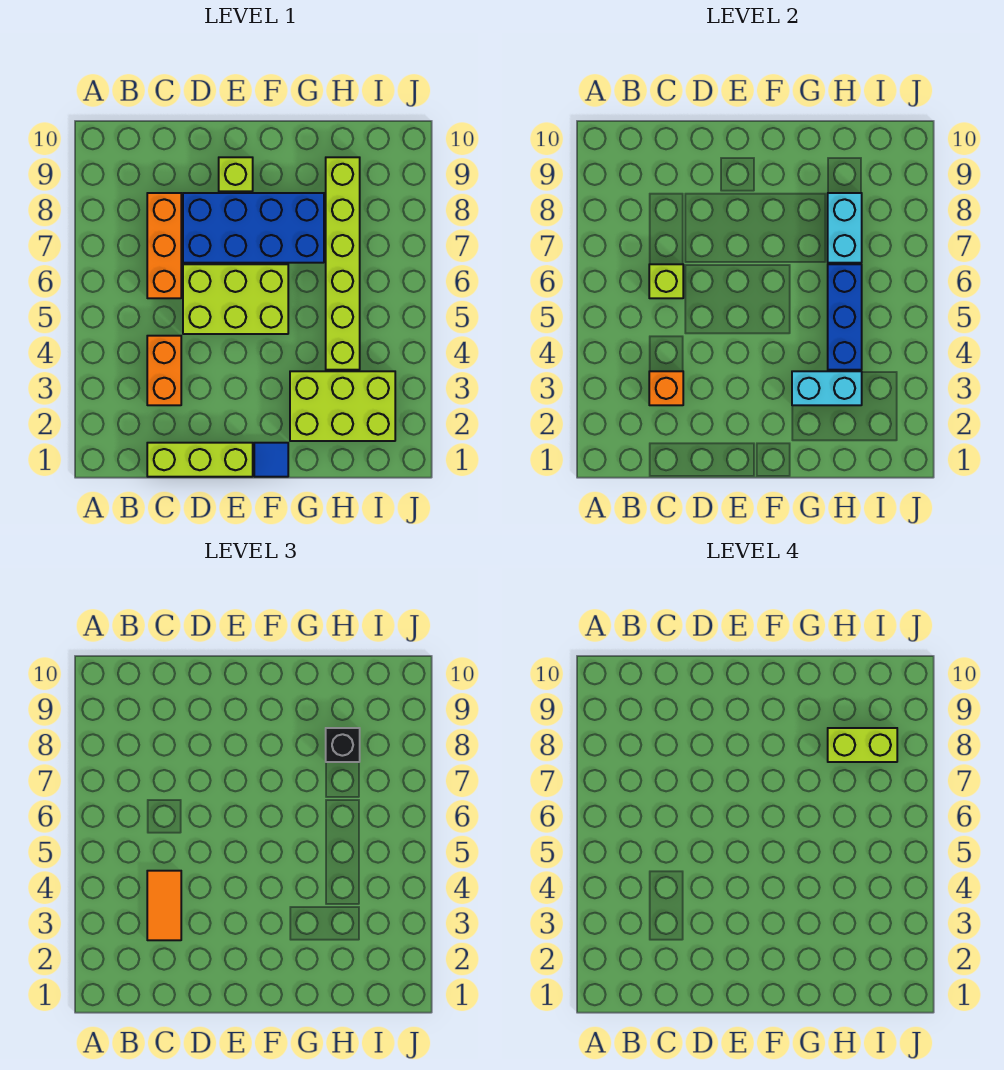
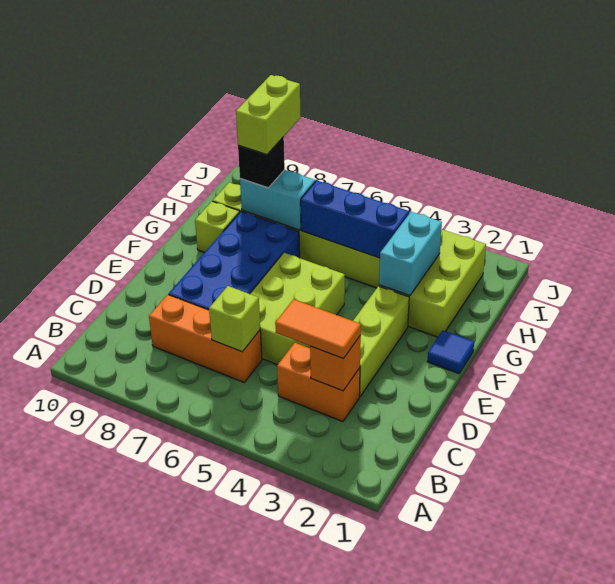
lime 1x3 brick [147,443,253,477] -> lime 1x3 brick moved to [353,286,409,397]
lime 1x1 brick [219,157,253,191] -> lime 1x1 brick moved to [195,201,240,253]

